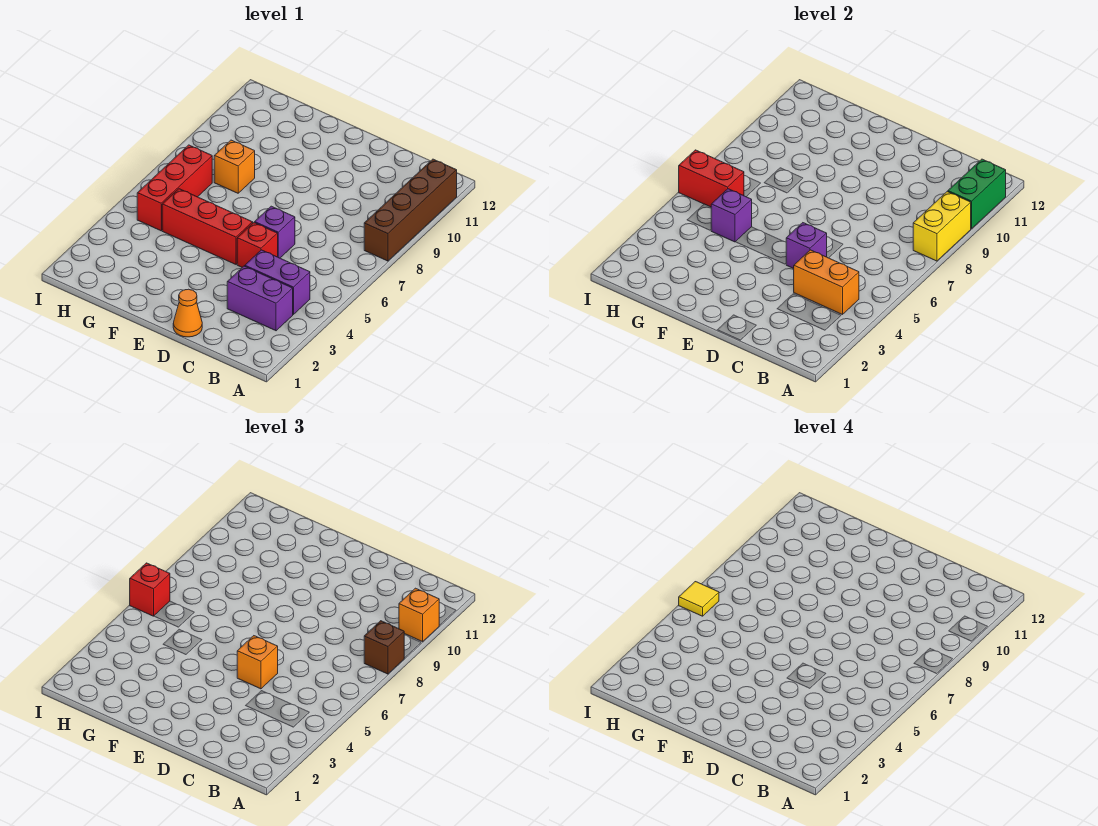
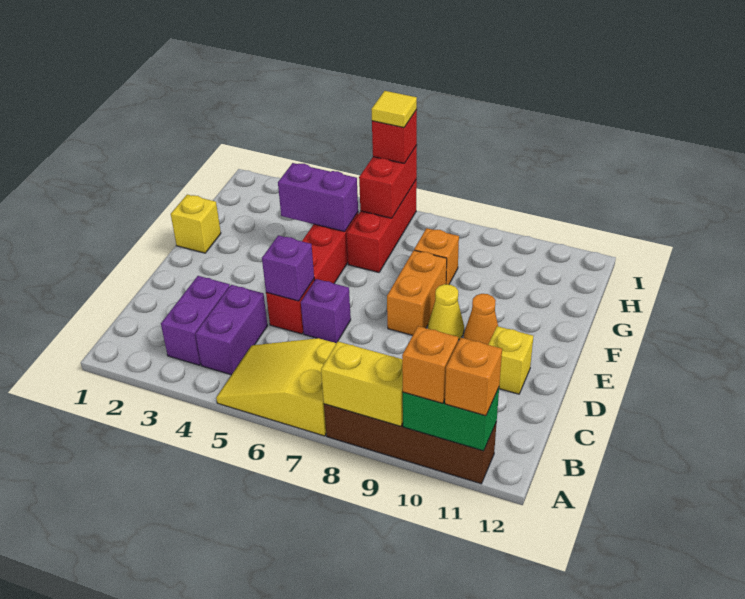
none -> yellow 2x3 slope [216,338,336,436]
brown 1x1 brick [364,621,404,674] -> none
orange 1x2 brick [794,250,859,315] -> orange 1x2 brick moved to [387,250,447,335]
orange 1x1 cone [173,289,202,337] -> orange 1x1 cone moved to [464,294,498,345]
orange 1x1 brick [237,636,278,689] -> orange 1x1 brick moved to [445,338,502,416]
none -> yellow 1x1 brick [488,326,533,394]
none -> yellow 1x1 cone [428,284,464,340]
none -> yellow 1x1 brick [171,195,221,253]
purple 1x1 brick [711,189,752,242] -> purple 1x2 brick [278,163,358,232]
red 1x3 brick [137,145,212,231] -> red 1x3 brick turned to [347,179,417,272]

